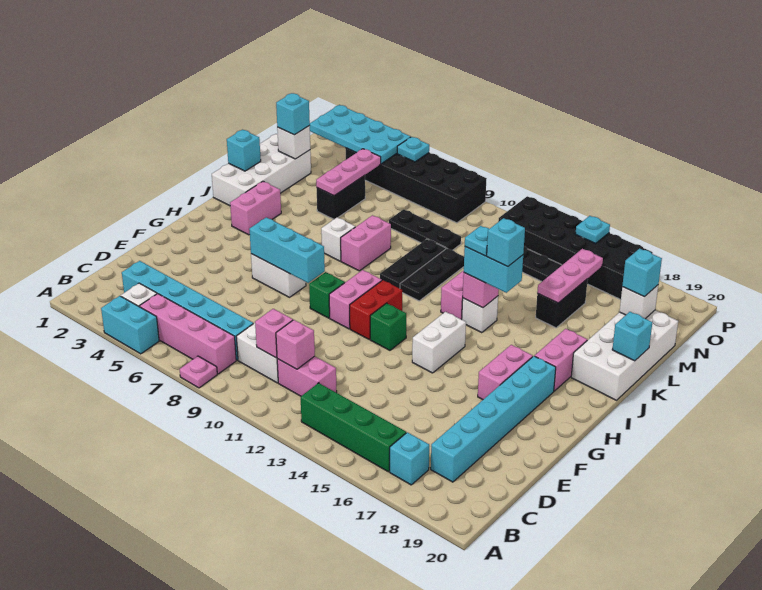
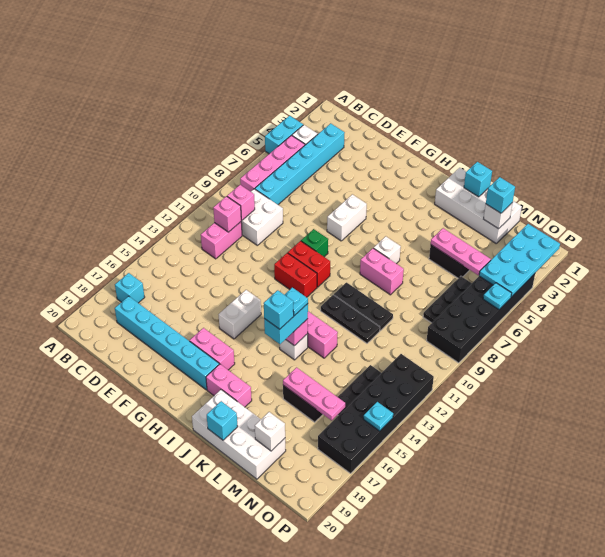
pink 1x1 plate [180,356,217,388] -> none
green 1x4 brick [301,383,406,472] -> none
cyan 1x3 brick [249,217,325,283] -> none
pink 1x2 brick [329,270,382,329] -> red 1x2 brick [288,241,330,287]
green 1x1 brick [370,303,406,350] -> none
white 1x2 brick [412,312,466,373] -> white 1x2 brick turned to [219,290,261,339]
pink 1x2 brick [230,181,281,235] -> none
black 1x3 plate [389,209,461,250] -> black 1x3 plate moved to [423,276,472,323]
cyan 1x1 brick [622,248,662,297] -> none

